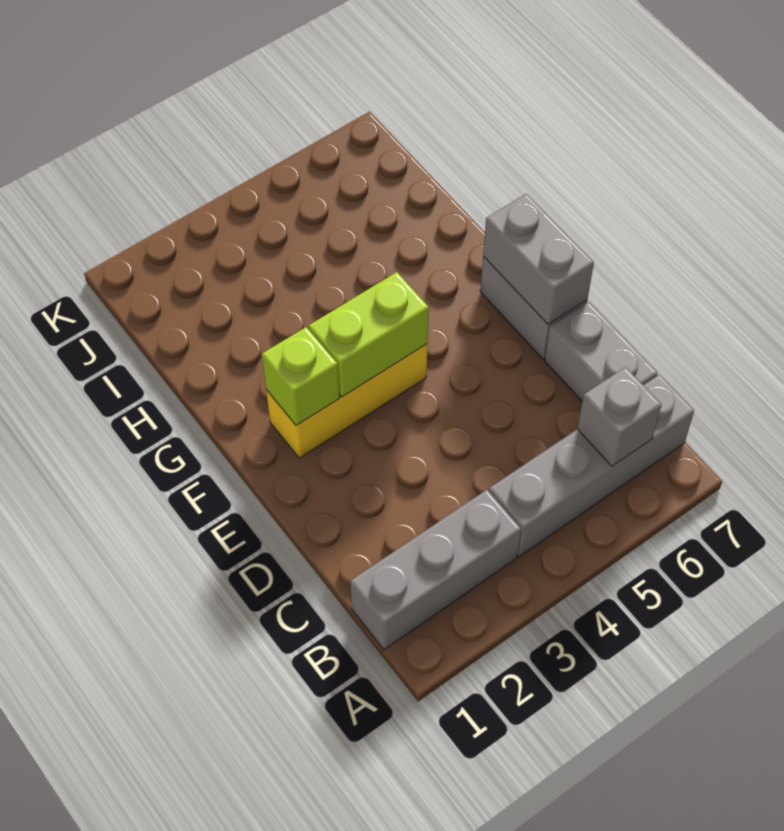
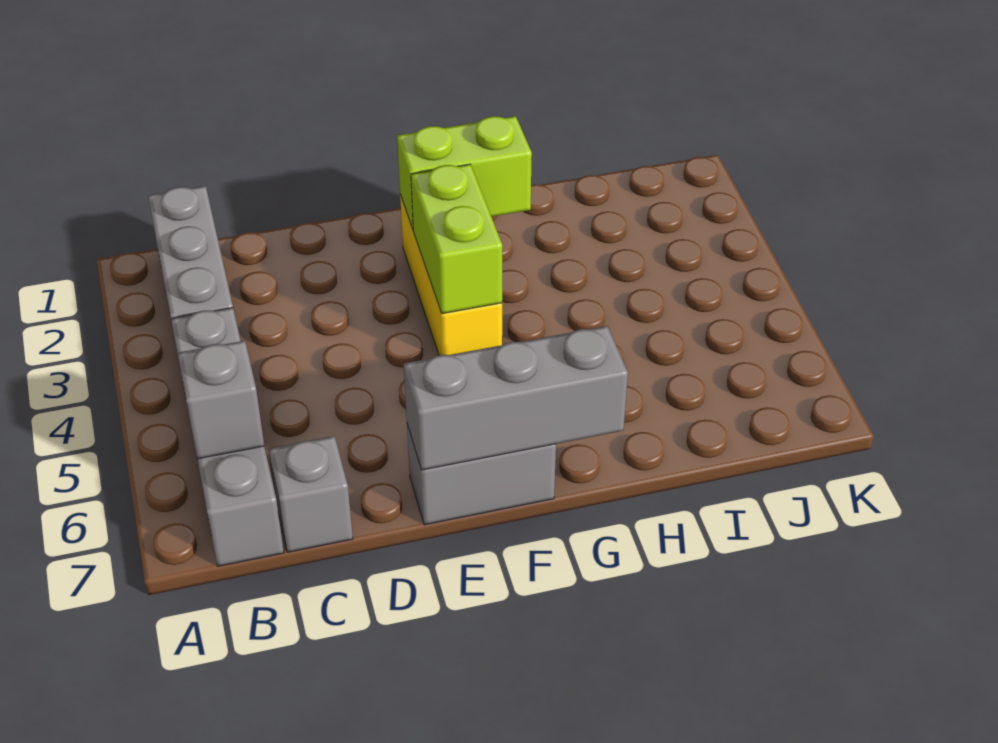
grey 1x2 brick [545,302,658,401] -> grey 1x1 brick [269,436,353,552]
grey 1x2 brick [483,194,594,324] -> grey 1x3 brick [404,326,628,470]
lime 1x1 brick [262,327,339,426] -> lime 1x2 brick [397,116,532,229]

